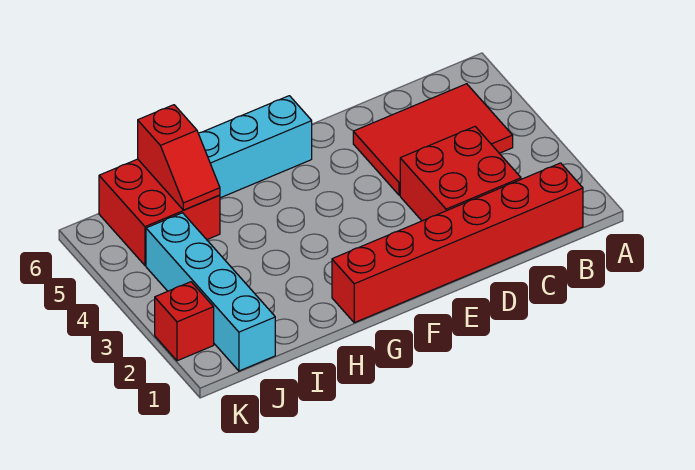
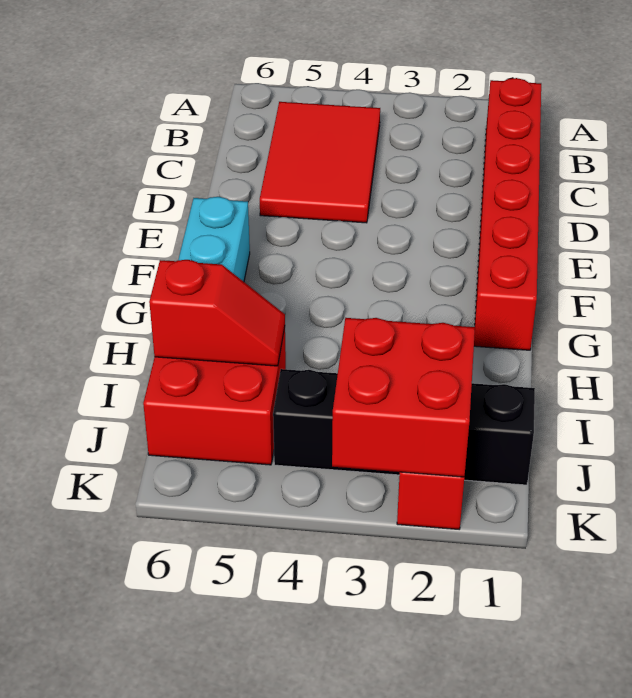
red 2x2 brick [400,127,521,221] -> red 2x2 brick moved to [332,318,475,477]
cyan 1x4 brick [146,213,275,371] -> black 1x4 brick [273,369,535,485]

